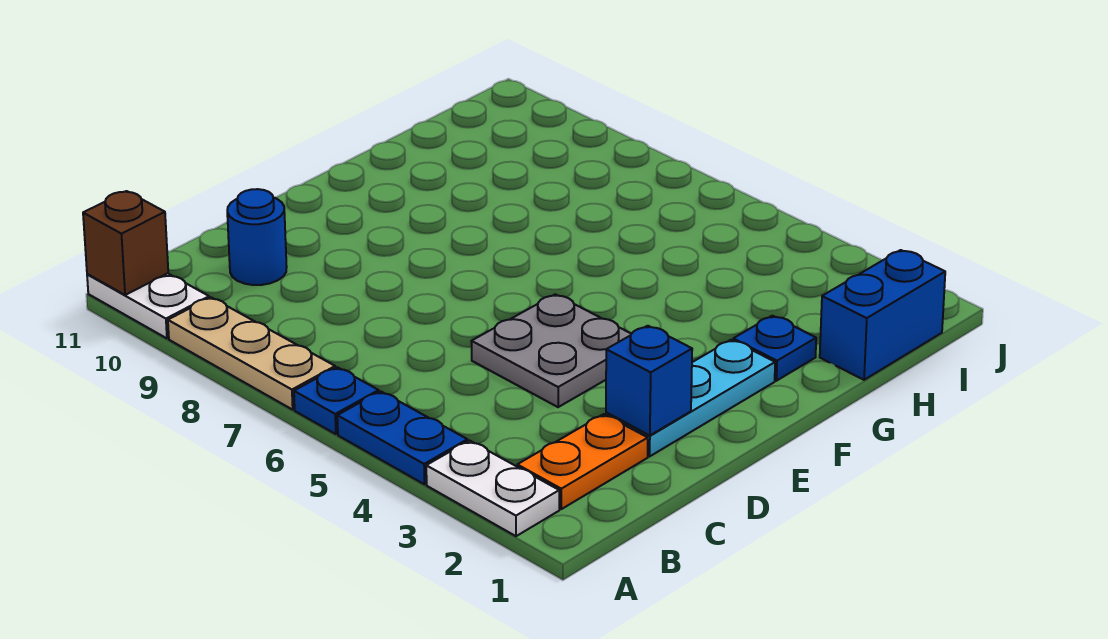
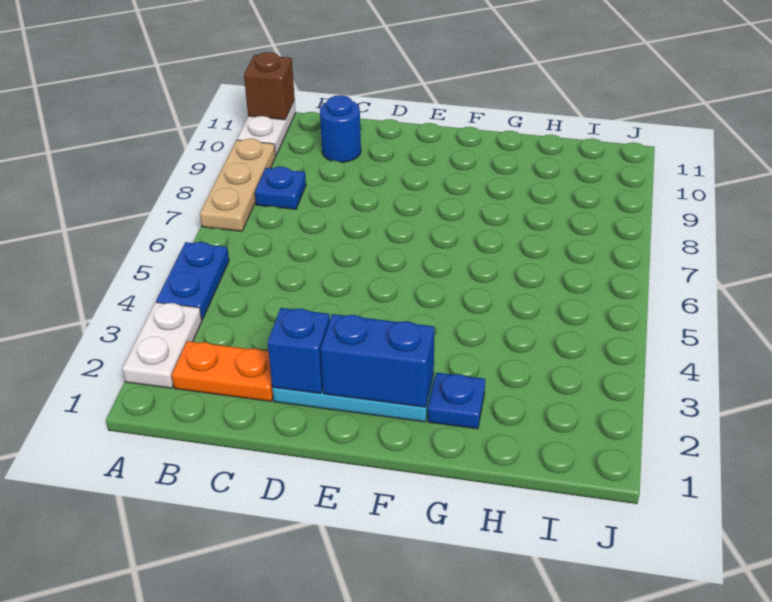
blue 1x1 plate [294,367,379,434] -> blue 1x1 plate moved to [255,167,306,209]
grey 2x2 plate [471,294,631,407] -> none
blue 1x2 brick [820,250,945,380] -> blue 1x2 brick moved to [321,314,435,407]

